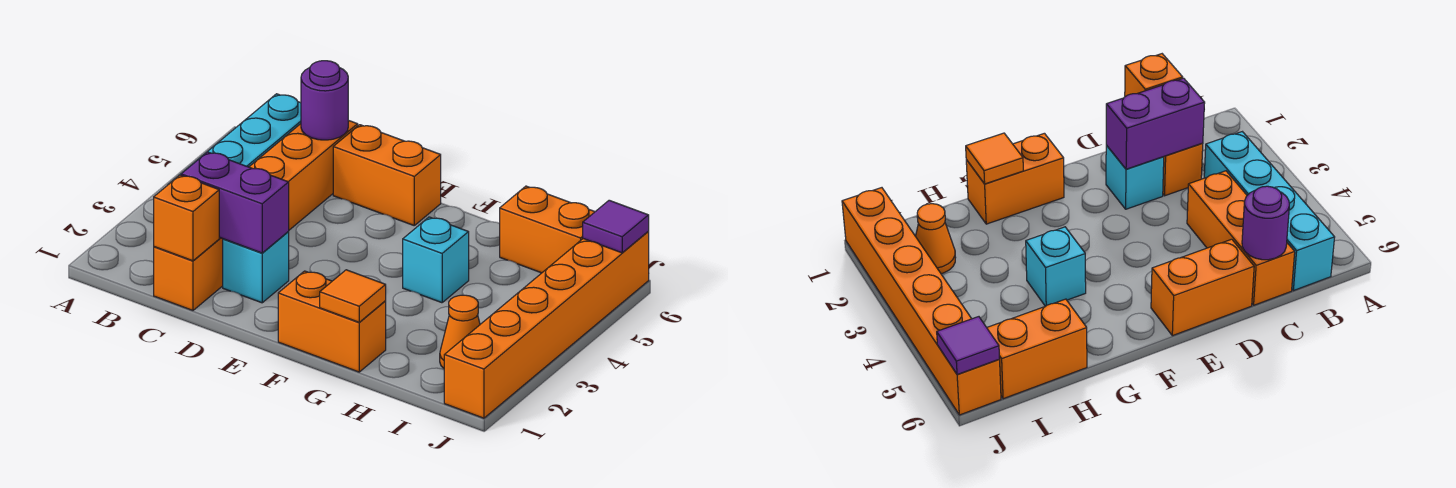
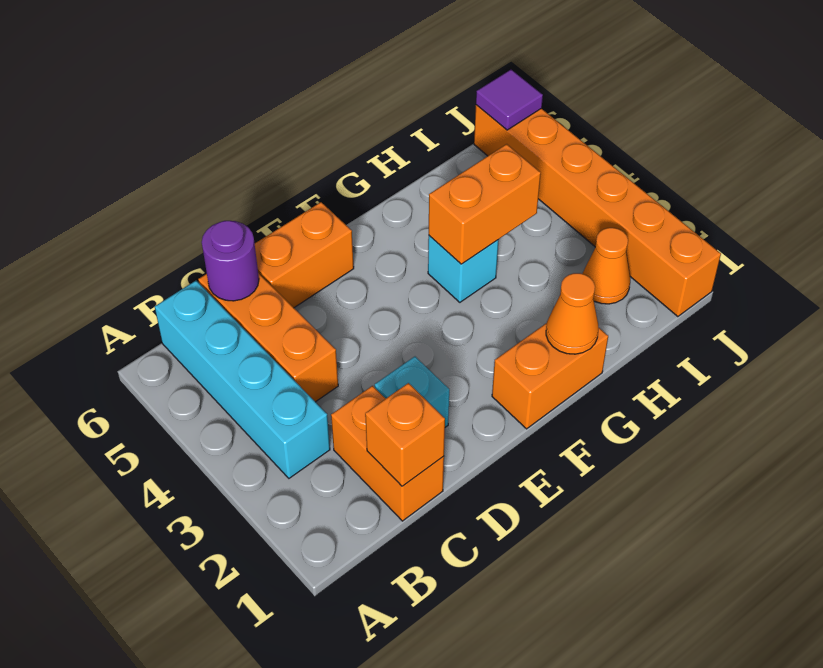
purple 1x2 brick [181,152,289,253] -> none
orange 1x1 tile [320,270,386,322] -> orange 1x1 cone [546,273,598,354]
orange 1x2 brick [500,186,595,273] -> orange 1x2 brick moved to [429,144,541,264]

